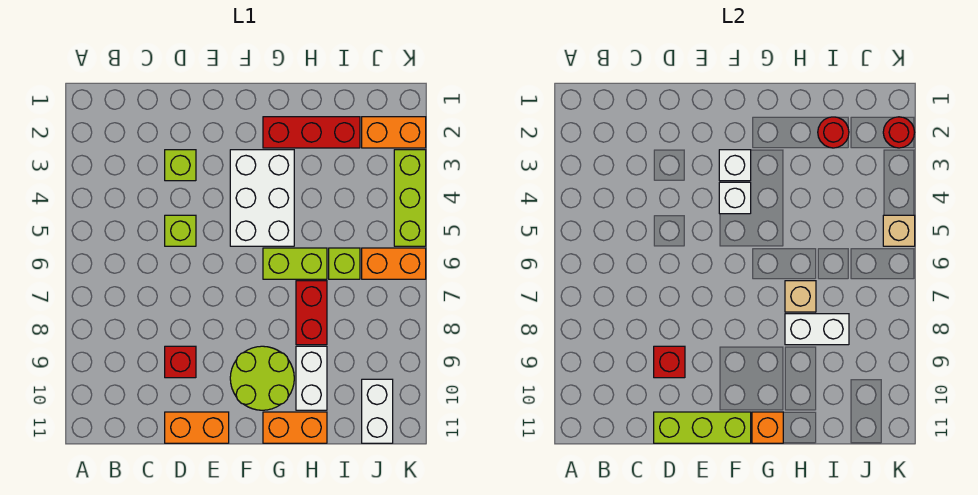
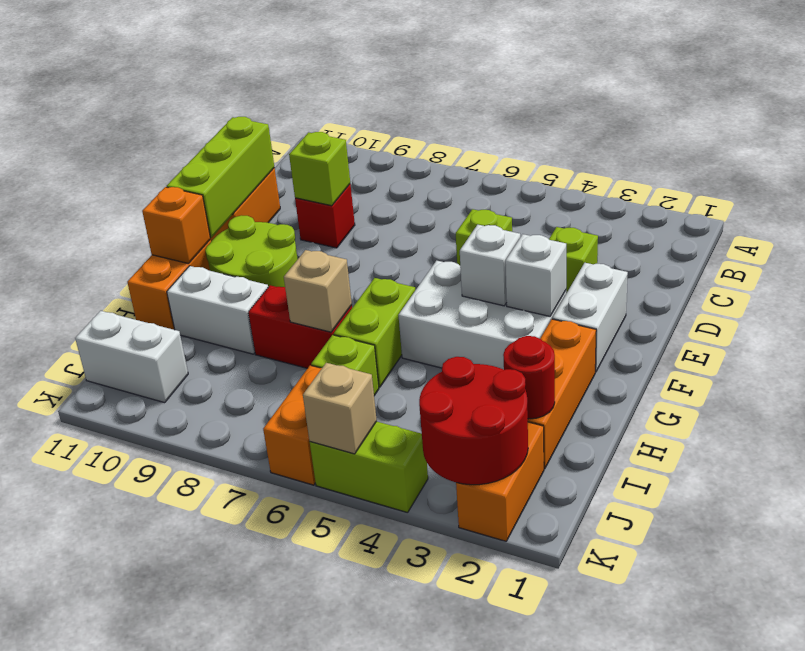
red 1x1 brick [654,346,685,378] -> lime 1x1 brick [289,132,350,206]
red 1x3 brick [263,117,360,148] -> orange 1x3 brick [528,319,596,469]
white 1x2 brick [785,314,849,345] -> white 1x2 brick moved to [552,263,628,372]
red 1x1 round brick [883,117,914,148] -> red 2x2 round brick [419,357,528,485]
lime 1x3 brick [394,150,426,246] -> lime 1x2 brick [310,421,428,513]

